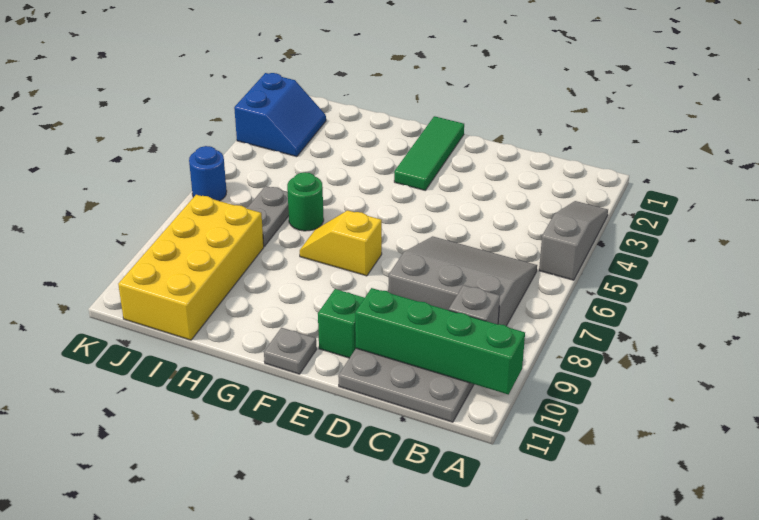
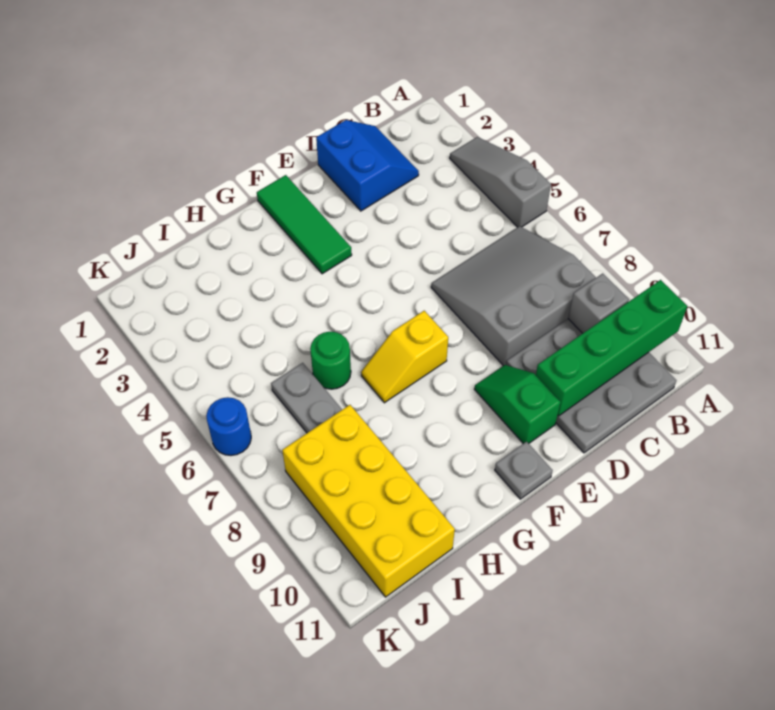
blue 2x2 slope [234,73,326,157] -> blue 2x2 slope moved to [316,120,419,211]

